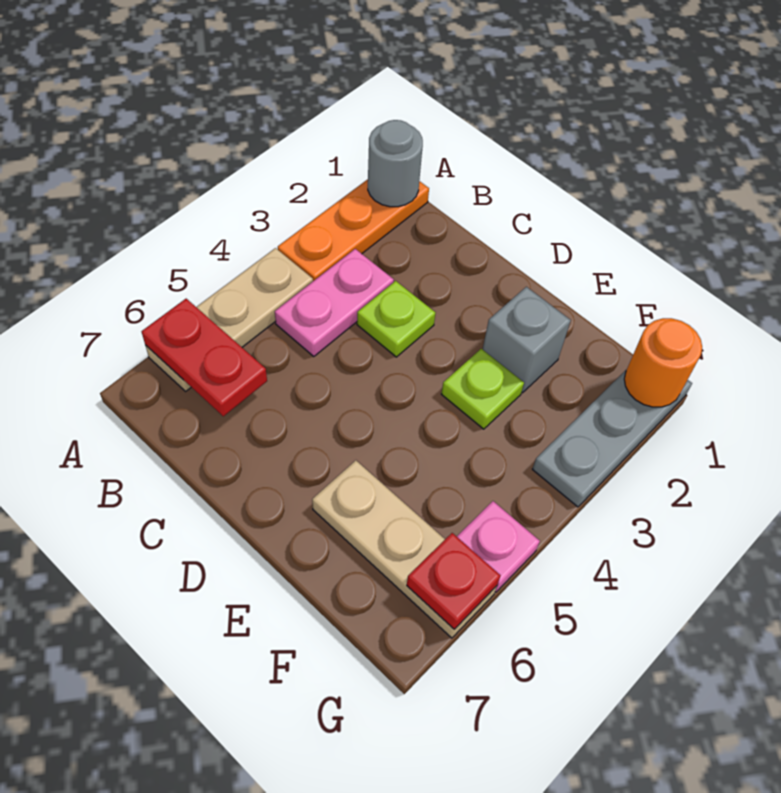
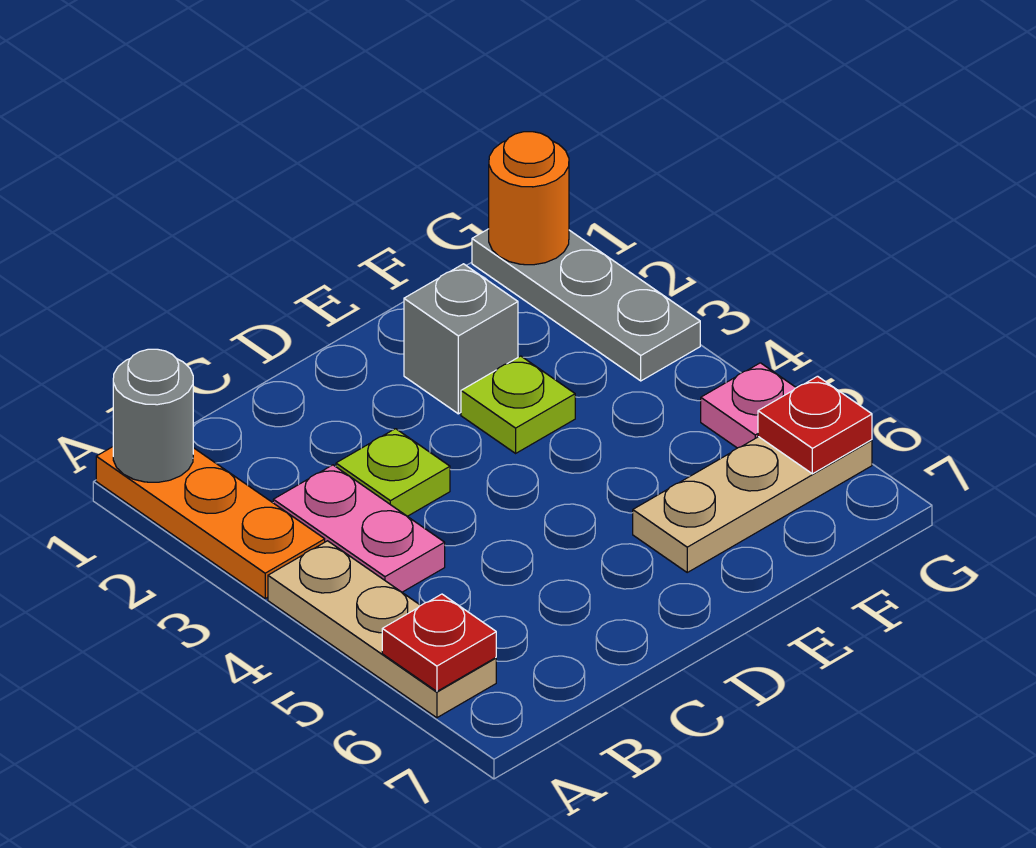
red 1x2 plate [142,299,267,416] -> red 1x1 plate [382,594,496,691]

